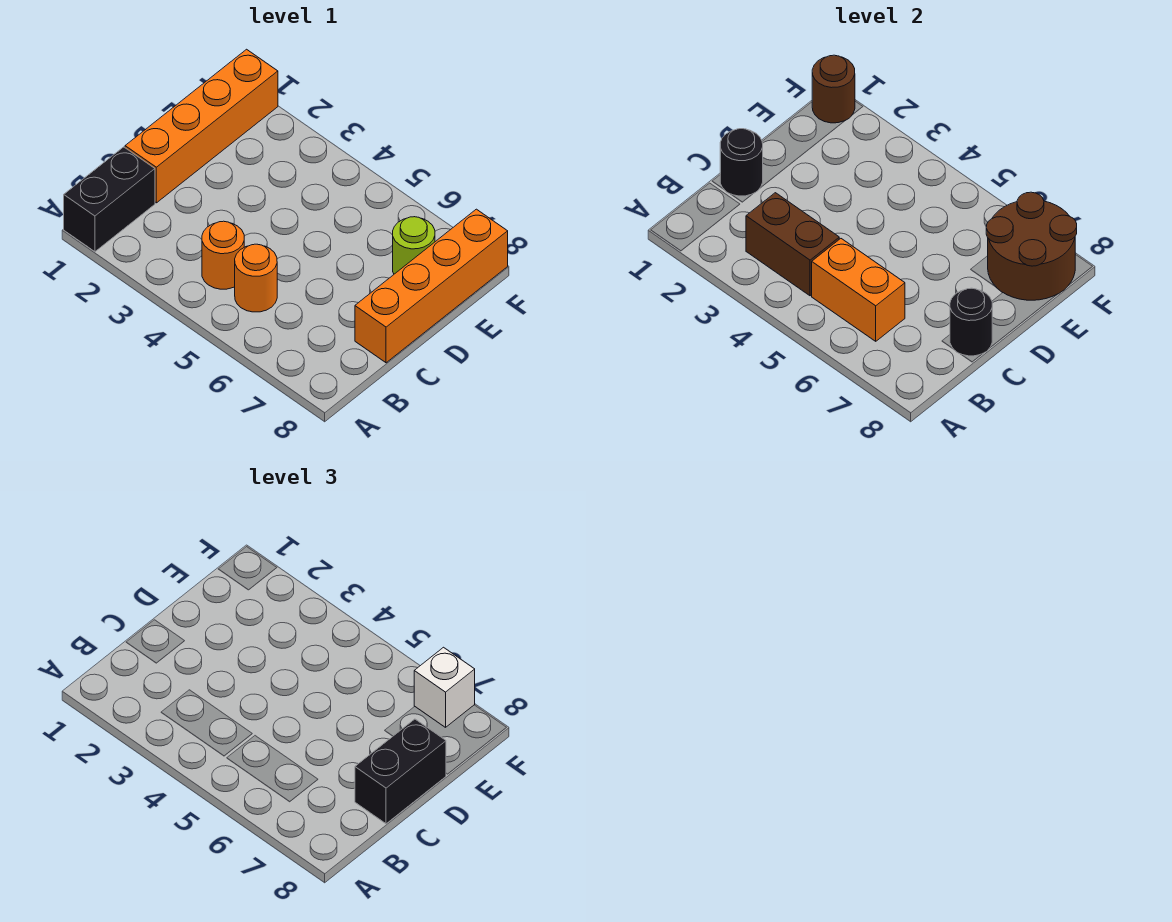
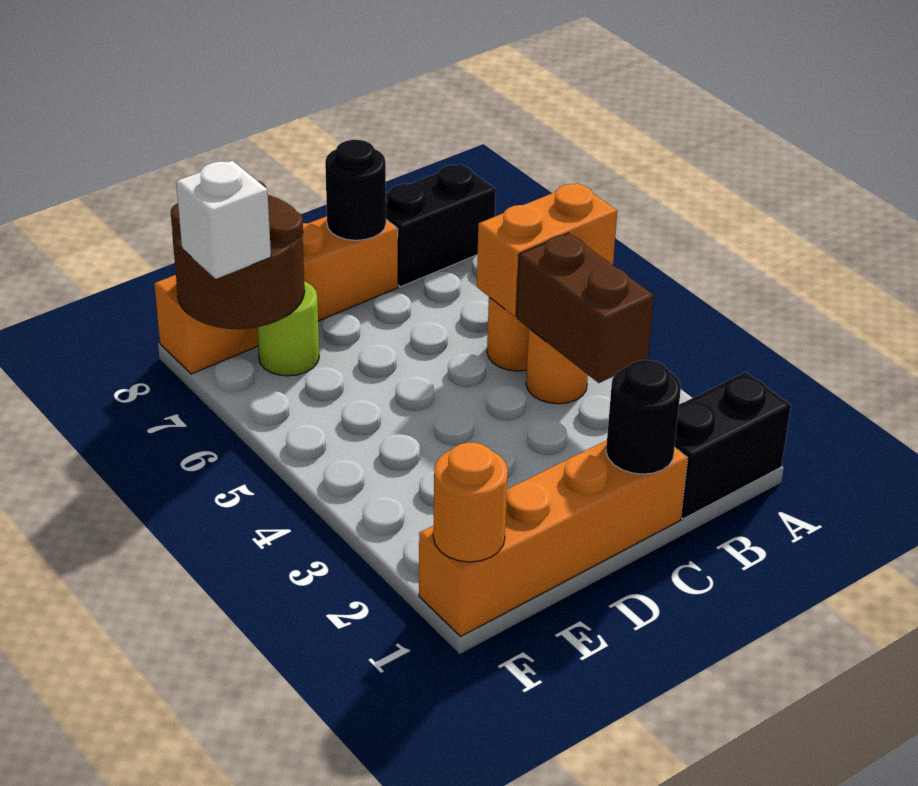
orange 1x2 brick [812,239,905,341] -> orange 1x2 brick turned to [477,183,617,317]
black 1x2 brick [355,719,446,824] -> black 1x2 brick moved to [386,164,496,287]
brown 1x1 round brick [812,55,855,123] -> orange 1x1 round brick [433,442,508,562]

